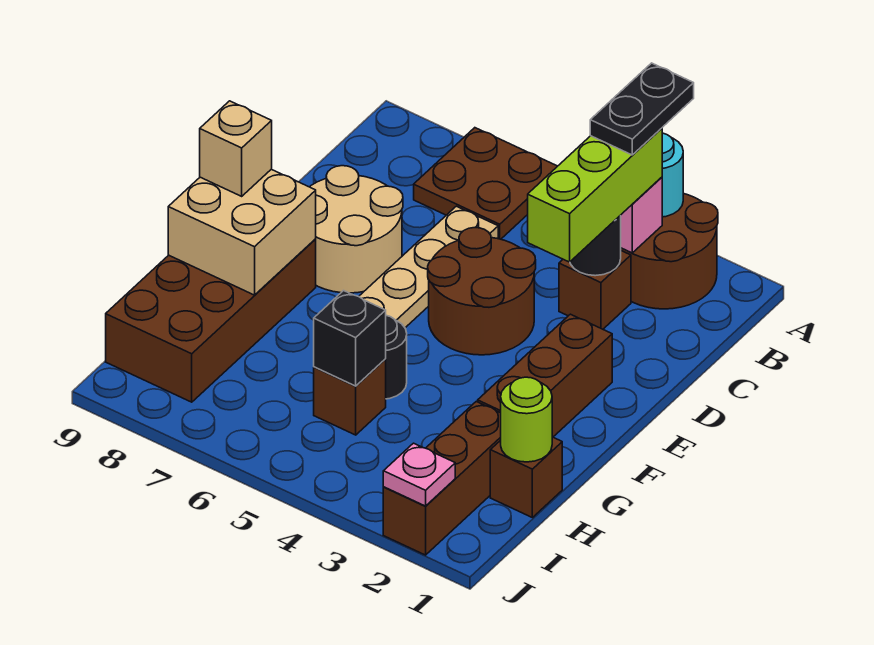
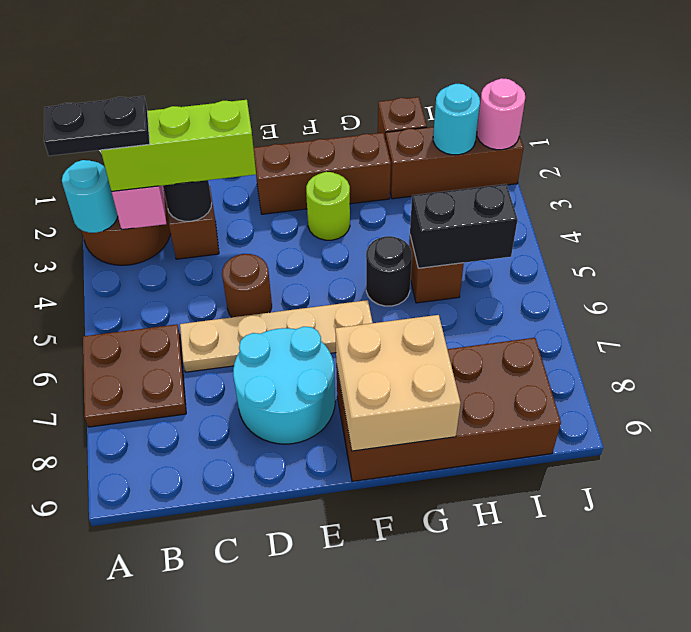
brown 2x2 round brick [428,228,536,355] -> brown 1x1 round brick [222,254,272,317]
tan 2x2 round brick [310,166,403,293] -> cyan 2x2 round brick [233,327,335,444]
tan 1x1 brick [200,101,272,196] -> none
lime 1x1 round brick [501,377,552,462] -> lime 1x1 round brick moved to [306,172,350,240]
black 1x1 brick [314,291,386,386] -> black 1x2 brick [410,184,518,268]
none -> cyan 1x1 round brick [433,84,480,155]
pink 1x1 plate [383,443,455,506] -> pink 1x1 round brick [477,78,525,150]

